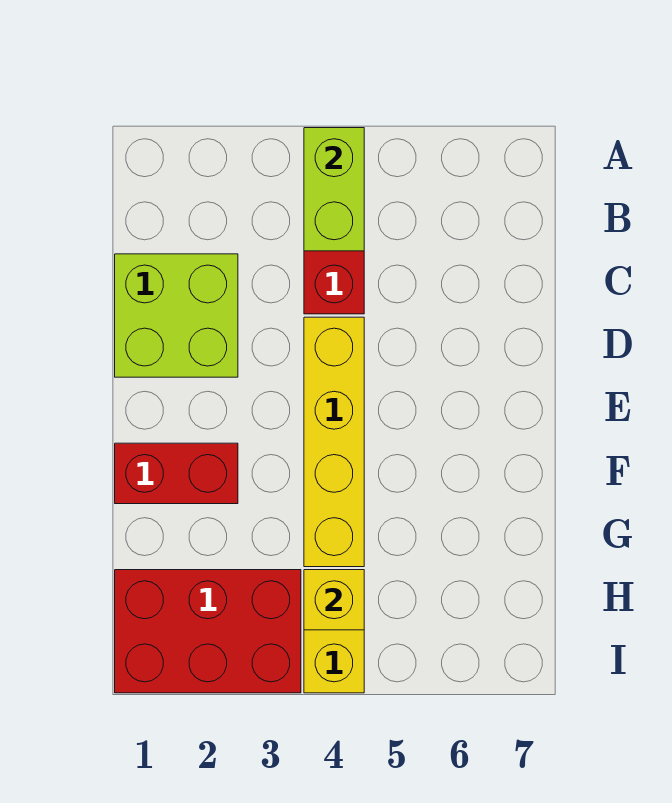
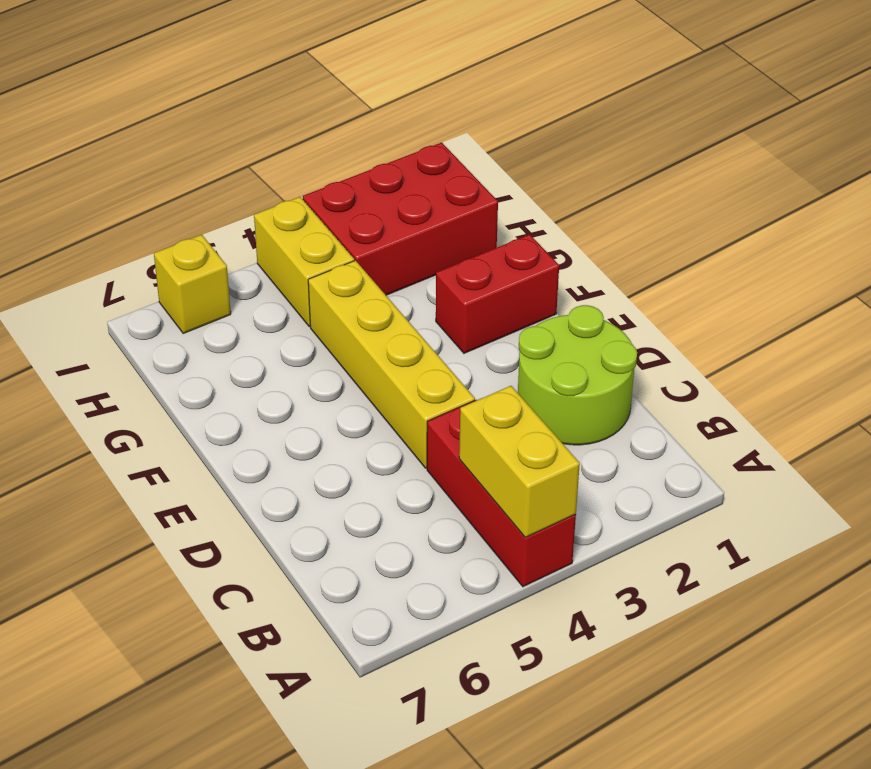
lime 1x2 brick [304,128,364,251] -> yellow 1x2 brick [459,386,580,537]
lime 2x2 brick [115,254,238,377] -> lime 2x2 round brick [518,305,637,445]
yellow 1x1 brick [304,570,364,630] -> yellow 1x1 brick moved to [154,235,231,333]

